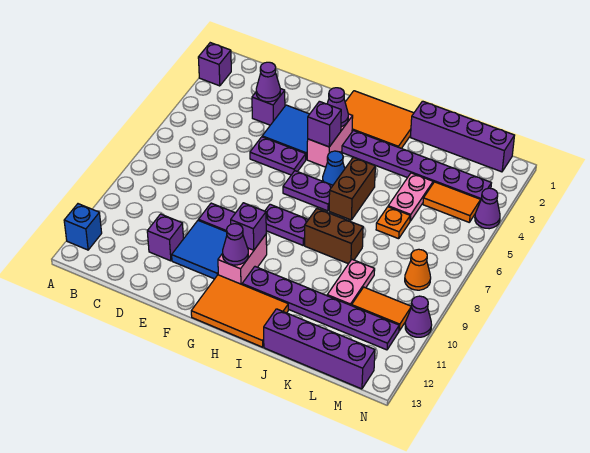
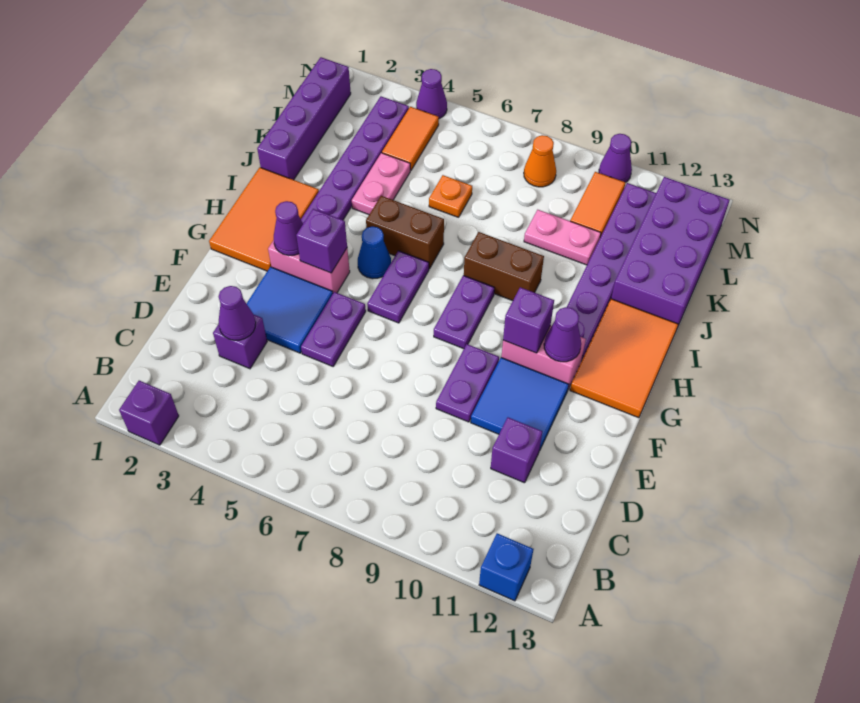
brown 1x2 brick [305,208,363,264] -> brown 1x2 brick turned to [464,232,544,301]
purple 1x4 brick [264,309,375,389] -> purple 2x4 brick [611,177,730,328]
pink 1x2 plate [388,173,433,221] -> pink 1x2 plate turned to [352,153,410,215]

